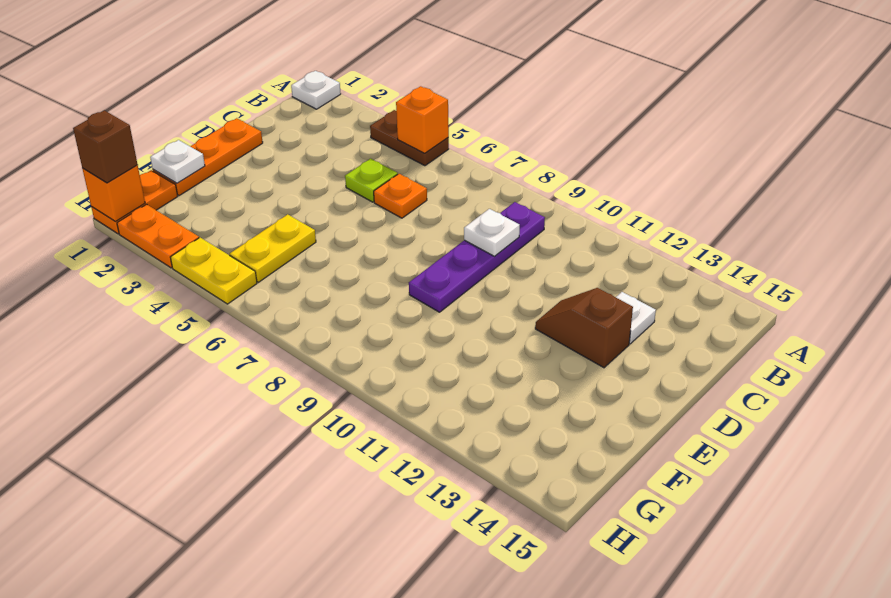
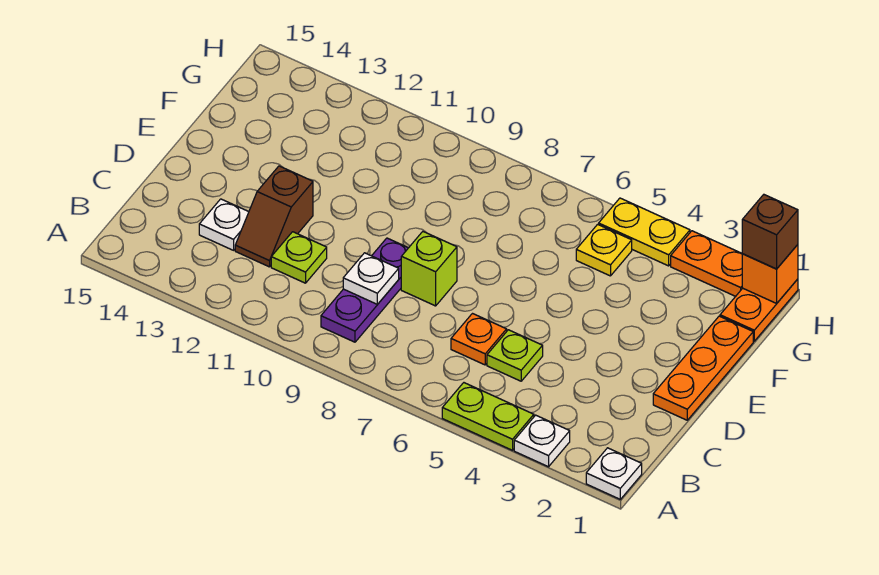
brown 1x2 plate [370,110,449,166] -> lime 1x2 plate [442,383,534,450]
orange 1x1 brick [396,86,449,153] -> none
purple 1x4 plate [409,202,545,312] -> purple 1x3 plate [321,238,408,342]
none -> lime 1x1 plate [271,232,327,283]
none -> lime 1x1 brick [401,232,457,306]
brown 1x2 slope [535,288,633,368] -> brown 1x2 slope turned to [235,166,313,267]
white 1x1 plate [150,140,205,183] -> white 1x1 plate moved to [514,415,570,467]
yellow 1x2 plate [230,214,316,282] -> yellow 1x1 plate [576,224,632,276]

